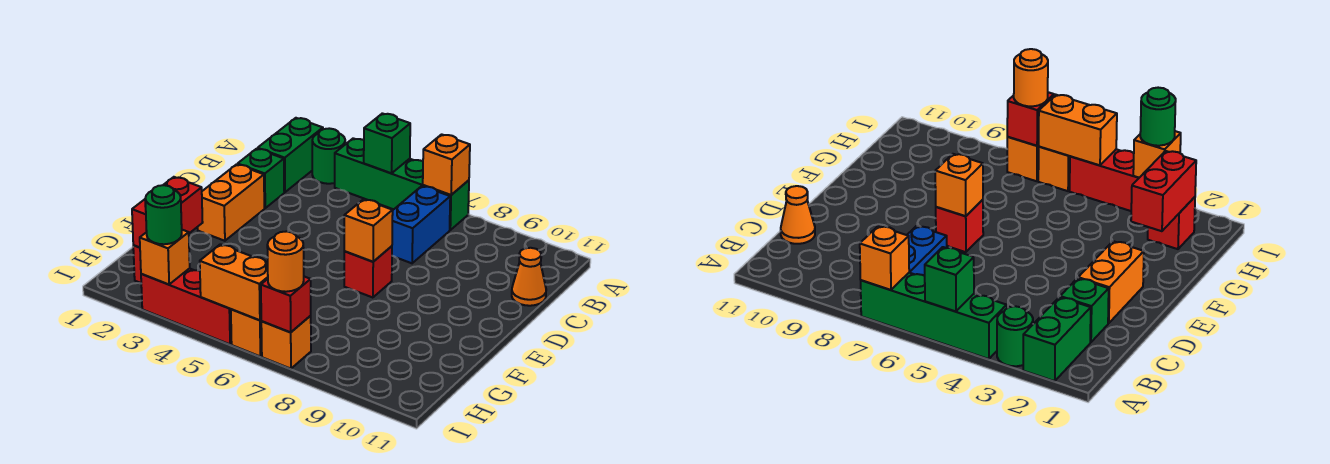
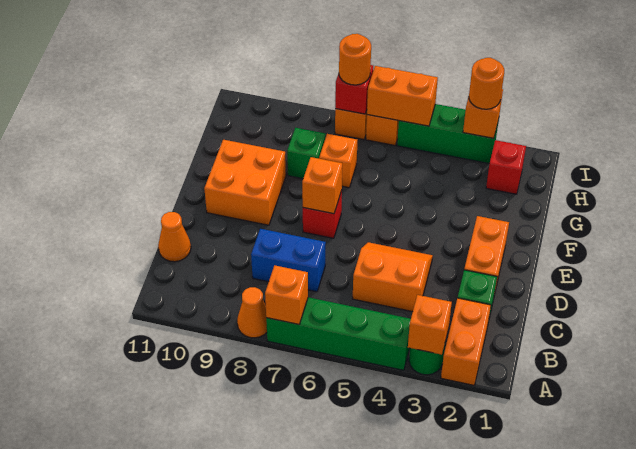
green 1x2 brick [258,118,323,192] -> orange 1x2 brick [441,298,491,385]
none -> orange 1x1 brick [408,295,452,355]
green 1x1 brick [364,113,410,173] -> green 1x1 brick moved to [287,128,326,179]
none -> orange 1x1 cone [237,287,267,338]
blue 1x2 brick [392,186,450,263] -> blue 1x2 brick turned to [251,229,326,292]
none -> orange 2x2 slope [353,242,433,312]
none -> orange 2x2 brick [204,140,286,225]
red 1x2 brick [132,177,203,247] -> none
none -> orange 1x1 brick [319,134,357,188]
red 1x3 brick [141,268,232,344] -> green 1x3 brick [397,104,499,164]
green 1x1 round brick [145,185,182,244] -> orange 1x1 round brick [469,58,504,109]

